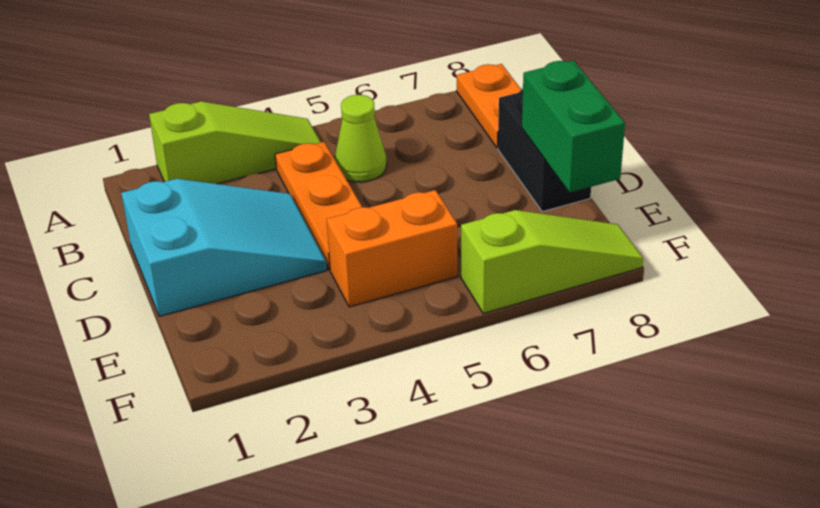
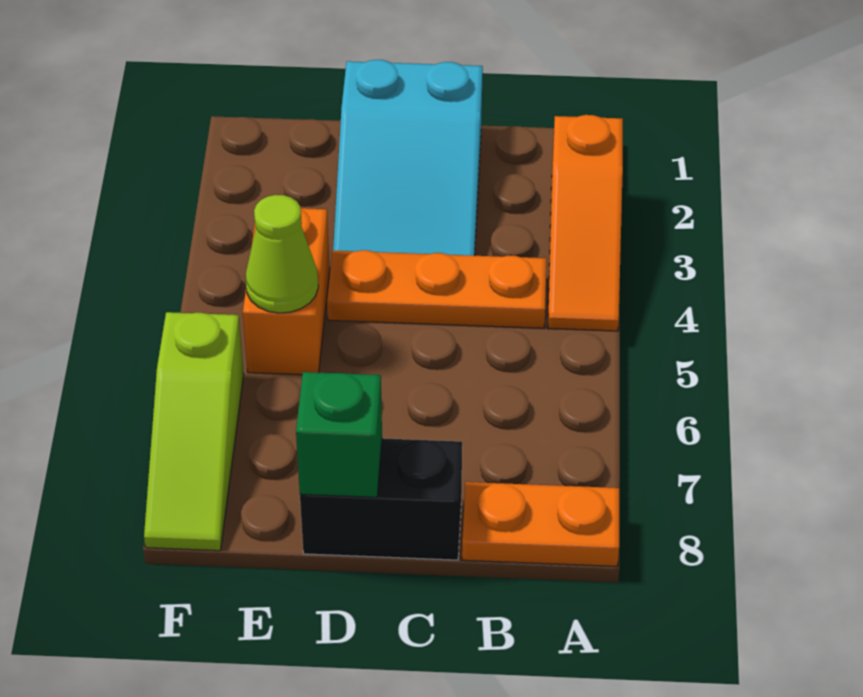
lime 1x3 slope [149,101,321,184] -> orange 1x3 slope [548,115,623,331]
lime 1x1 cone [334,95,387,182] -> lime 1x1 cone moved to [245,195,318,313]
green 1x2 brick [522,60,625,192] -> green 1x1 brick [296,372,382,497]

